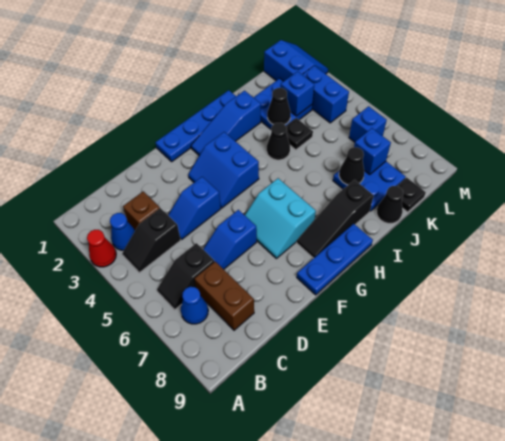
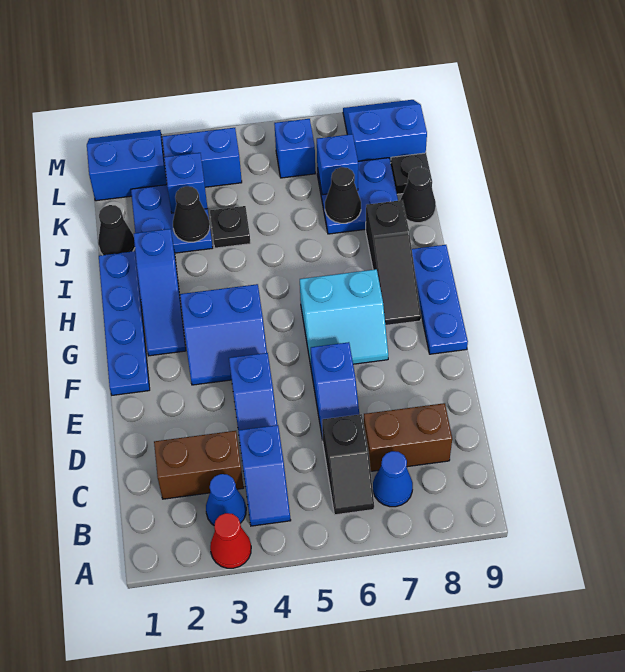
black 1x2 slope [123,208,181,273] -> blue 1x2 slope [238,425,291,526]
brown 1x1 brick [123,191,160,230] -> brown 1x2 brick [154,431,244,499]
black 1x1 cone [267,123,290,160] -> black 1x1 cone moved to [98,205,135,255]
none -> blue 2x2 slope [343,100,427,163]

